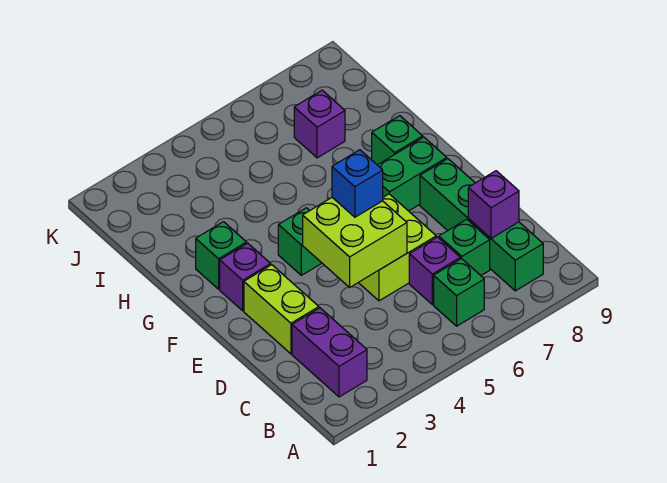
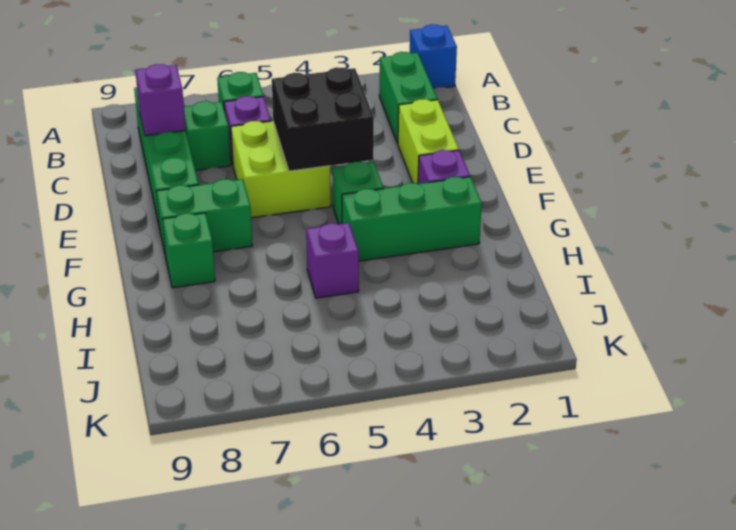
purple 1x2 brick [292,308,367,397] -> green 1x2 brick [379,52,437,143]
lime 2x2 brick [303,198,407,287] -> black 2x2 brick [272,67,374,171]
blue 1x1 brick [332,150,383,217] -> blue 1x1 brick moved to [410,24,457,89]
green 1x1 brick [196,222,247,289] -> green 1x3 brick [342,177,482,261]
purple 1x1 brick [294,90,345,158] -> purple 1x1 brick moved to [306,223,359,298]

